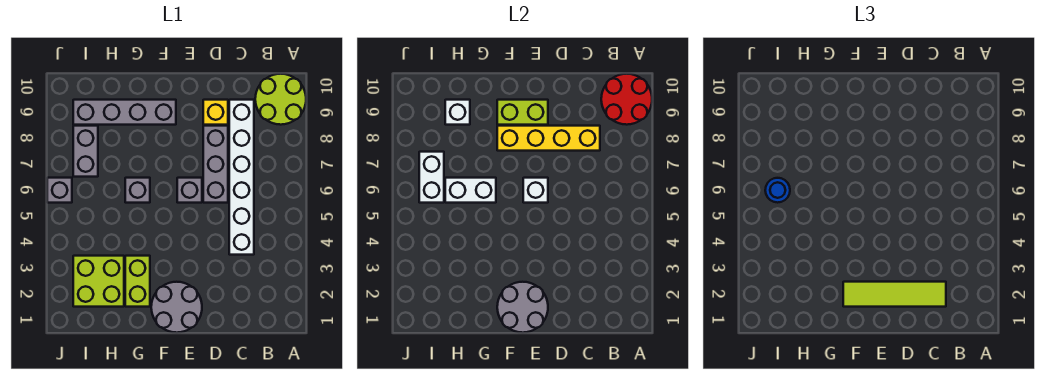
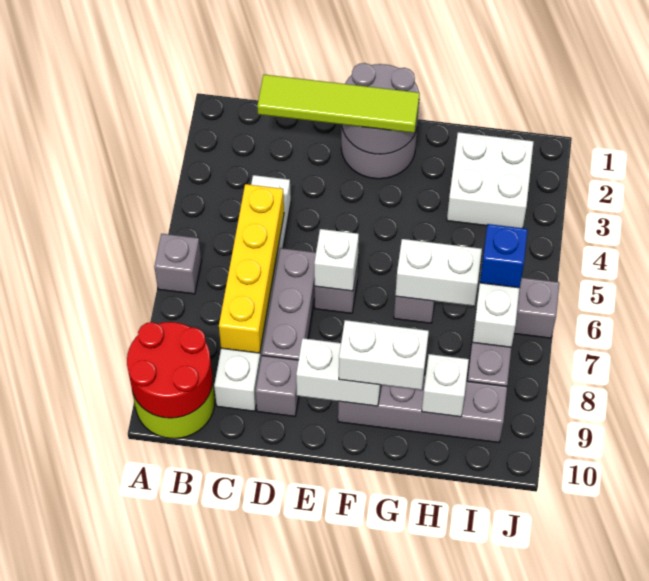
none -> grey 1x1 brick [154,234,201,294]
yellow 1x4 brick [497,126,600,151] -> yellow 1x4 brick turned to [219,184,284,353]
yellow 1x1 brick [203,100,228,125] -> grey 1x1 brick [256,356,299,416]
lime 1x2 brick [497,100,548,125] -> white 1x2 brick [296,338,381,406]
none -> white 1x2 brick [339,320,429,390]
lime 1x2 brick [125,256,150,307] -> none
lime 2x2 brick [73,256,124,307] -> white 2x2 brick [447,132,534,228]
blue 1x1 round brick [765,178,790,203] -> blue 1x1 brick [480,224,528,288]

